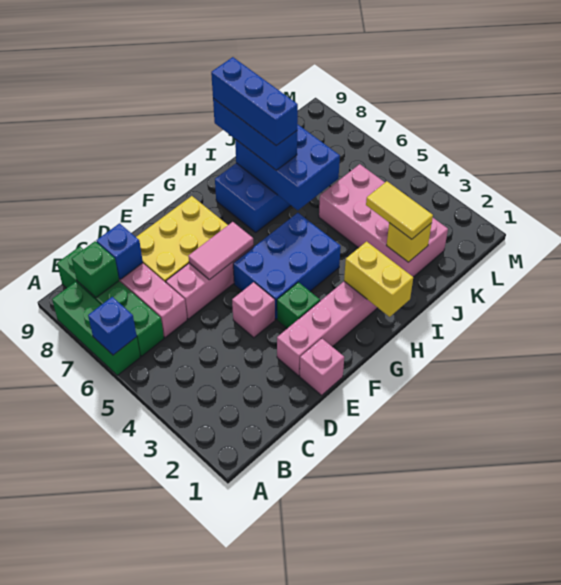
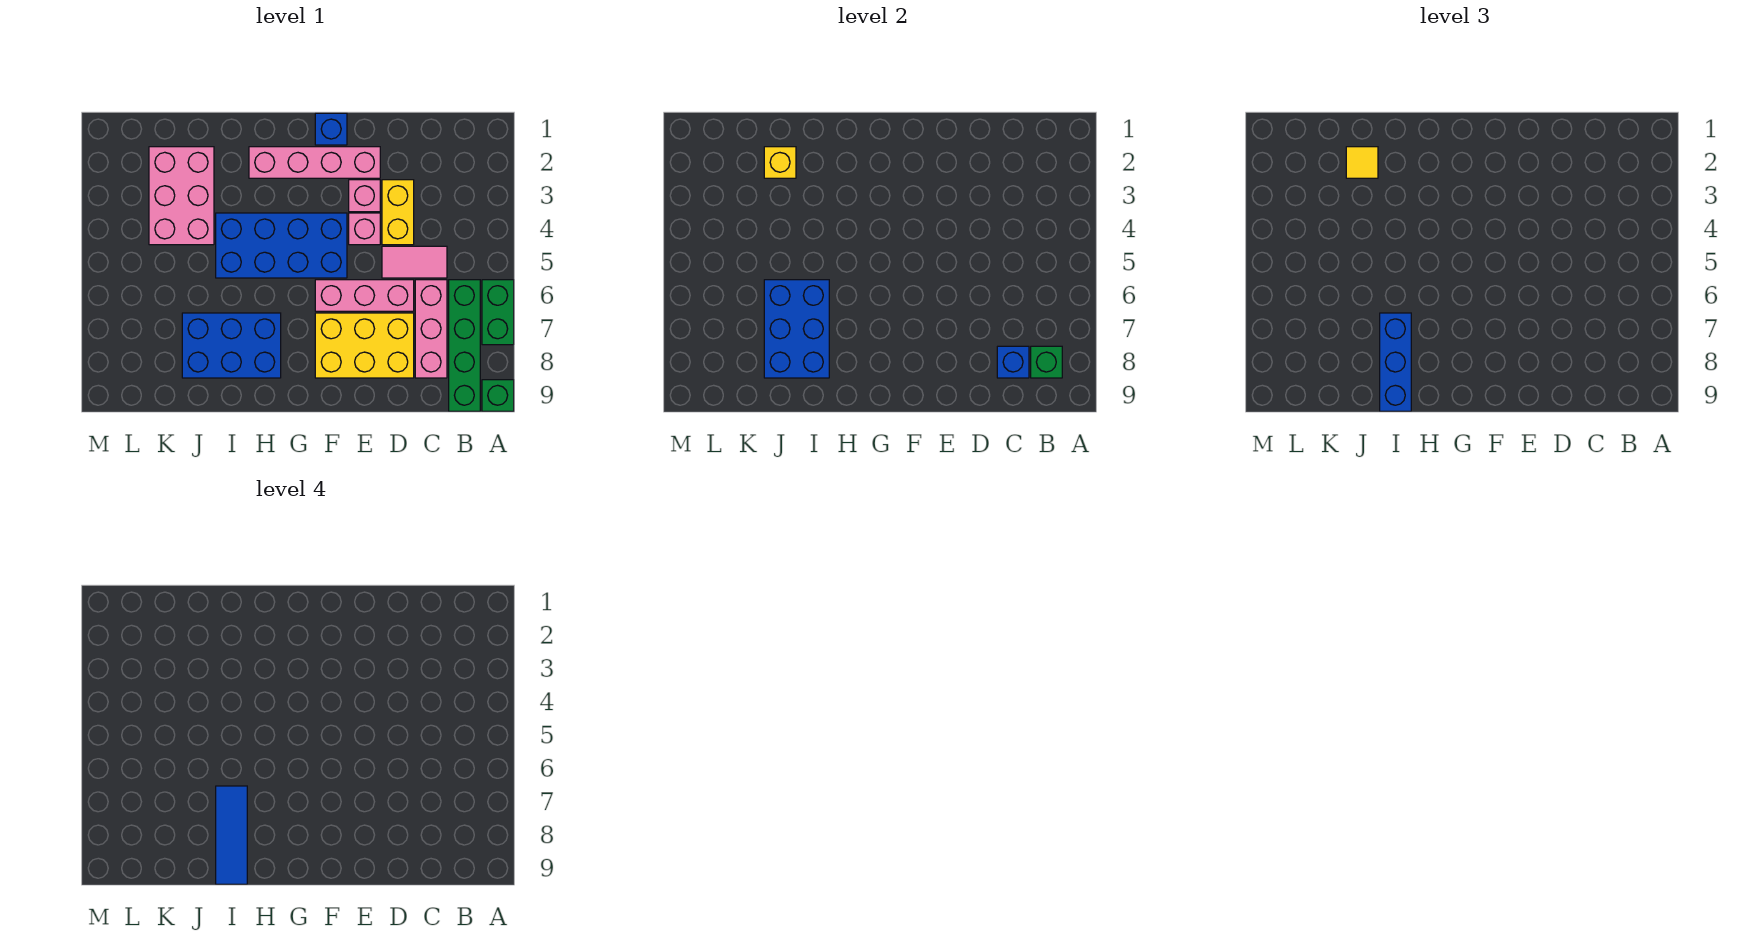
green 1x3 brick [52,282,140,375] -> green 1x2 brick [482,280,514,345]
blue 1x1 brick [88,297,137,355] -> blue 1x1 brick moved to [315,113,347,145]
pink 1x1 brick [300,338,344,395] -> pink 1x1 brick moved to [349,180,380,212]
pink 1x2 tile [188,222,253,280] -> pink 1x2 tile moved to [382,246,447,278]
green 1x1 brick [277,282,320,328] -> green 1x1 brick moved to [482,380,514,411]
blue 2x3 brick [233,213,341,319] -> blue 2x4 brick [216,213,347,278]
yellow 1x2 brick [344,242,413,317] -> yellow 1x2 brick moved to [382,180,414,245]
blue 1x3 brick [211,57,298,146] -> blue 1x3 tile [216,786,247,884]
pink 2x4 brick [319,164,448,277] -> pink 2x3 brick [149,147,214,245]
yellow 1x2 tile [366,181,433,239] -> yellow 1x1 tile [1346,147,1378,178]

